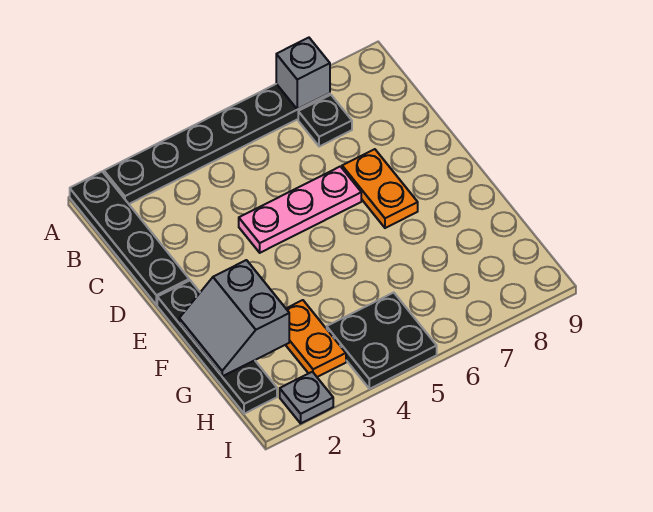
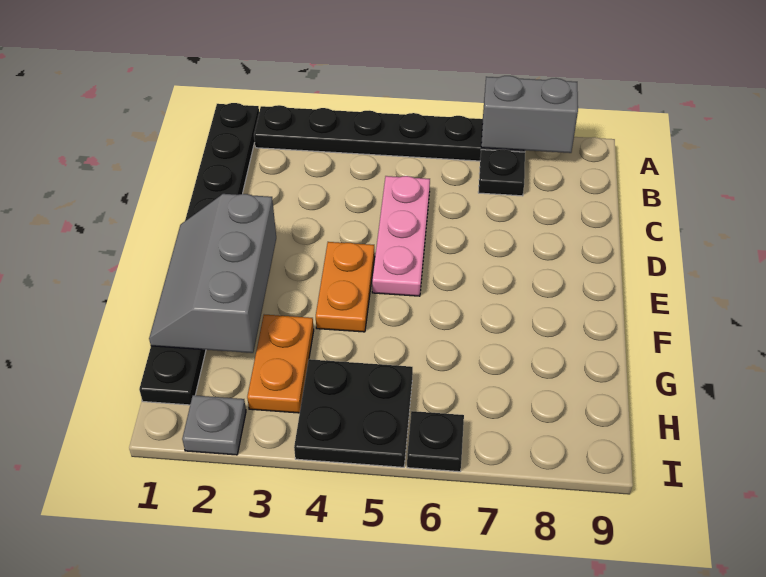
grey 1x1 brick [276,38,330,109] -> grey 1x2 brick [481,76,578,153]
pink 1x3 plate [239,166,361,253] -> pink 1x3 plate turned to [372,176,430,296]
orange 1x2 plate [342,149,418,228] -> orange 1x2 plate moved to [316,242,375,332]
grey 2x2 slope [179,260,289,376] -> grey 2x3 slope [149,194,276,353]
none -> black 1x1 plate [407,411,464,472]

